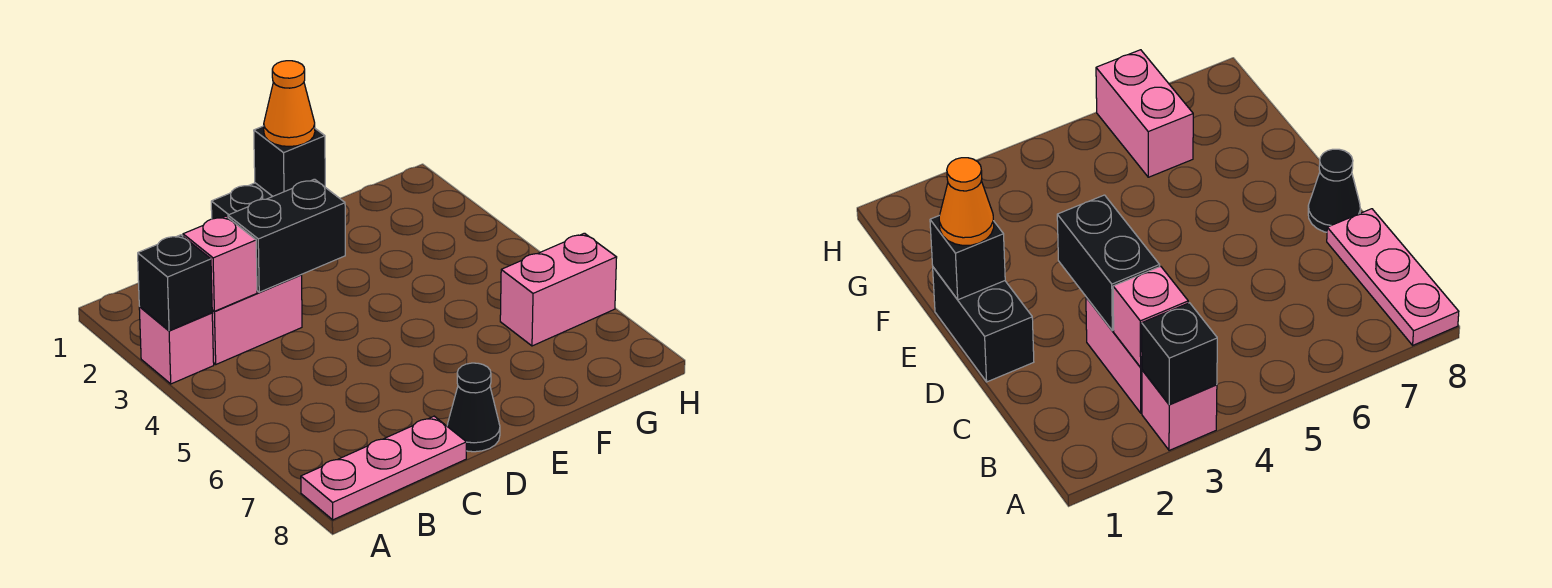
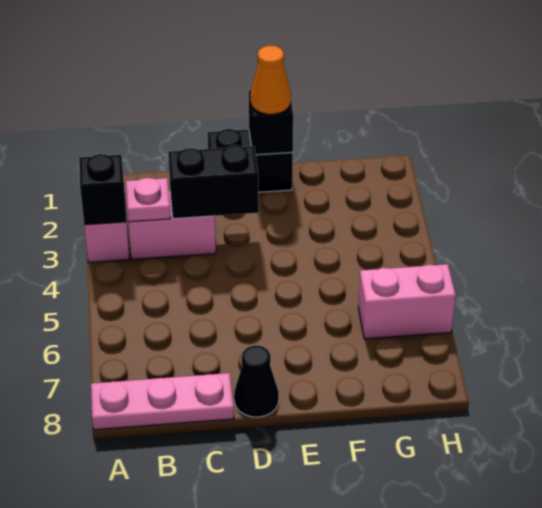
pink 1x1 brick [183,216,257,311] -> pink 1x1 plate [126,178,171,222]

